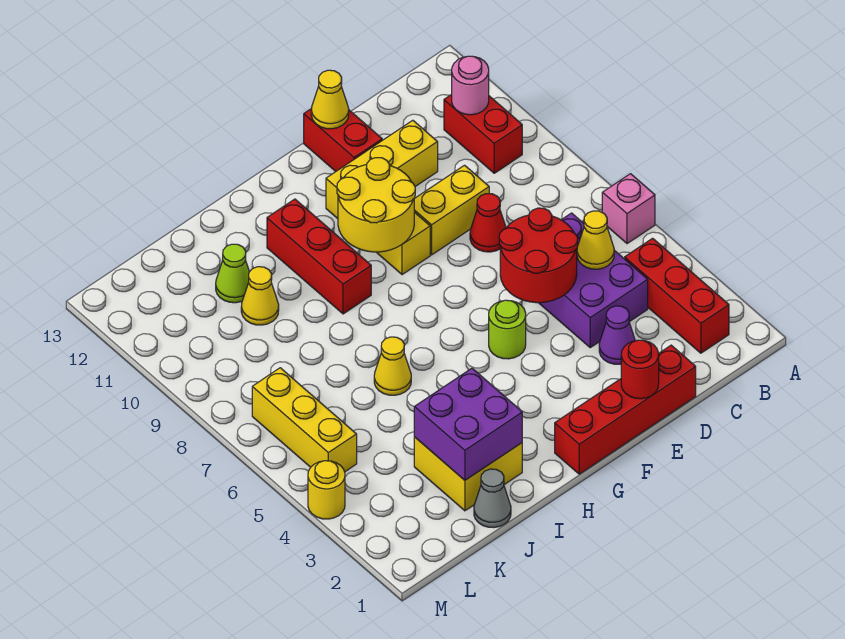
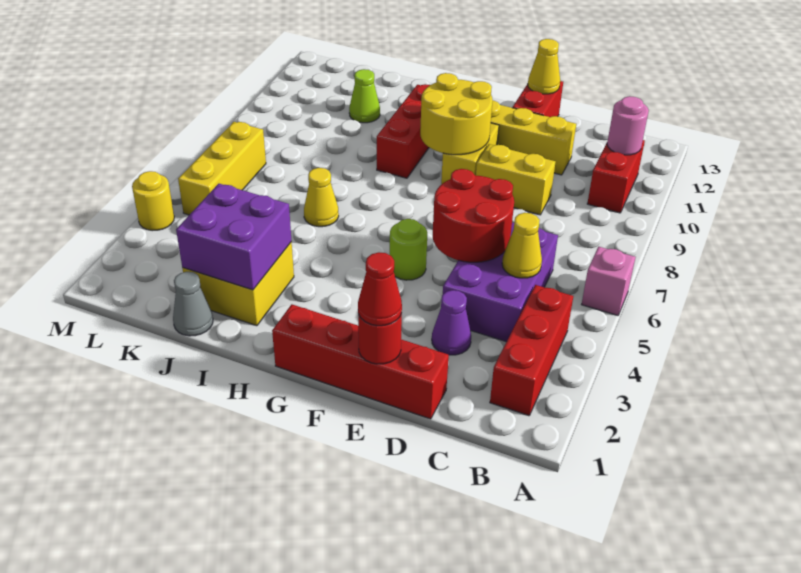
red 1x1 cone [470,194,506,252] -> red 1x1 cone moved to [358,252,402,326]
yellow 1x1 cone [241,267,279,325] -> none

